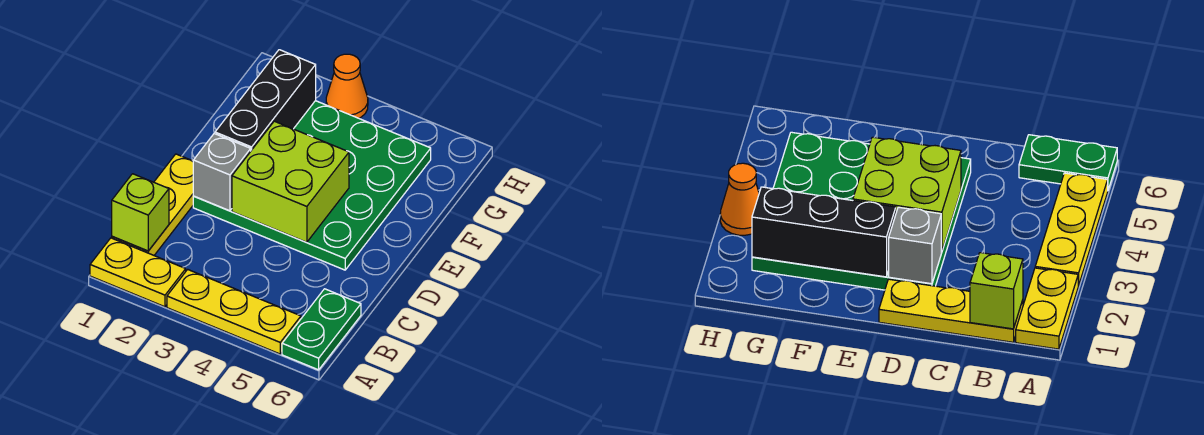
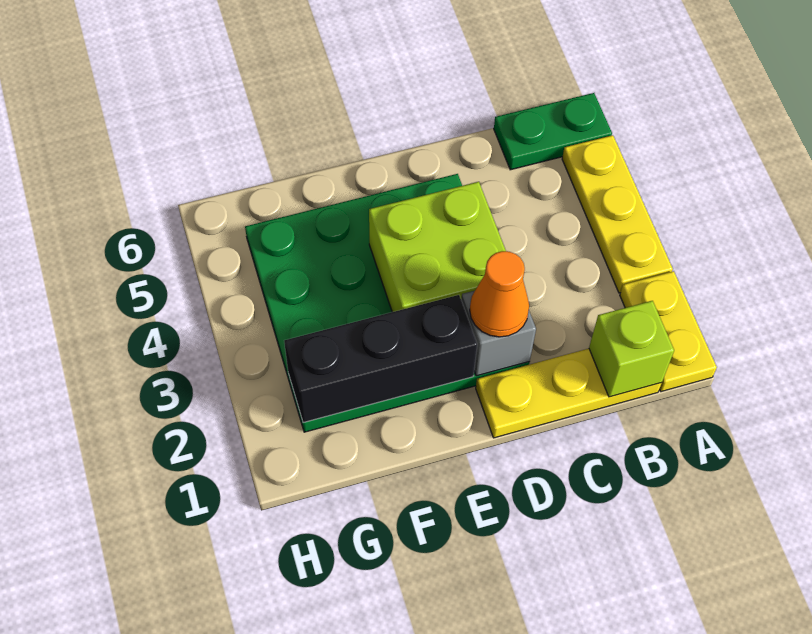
orange 1x1 cone [326,54,368,118] -> orange 1x1 cone moved to [470,251,529,337]

